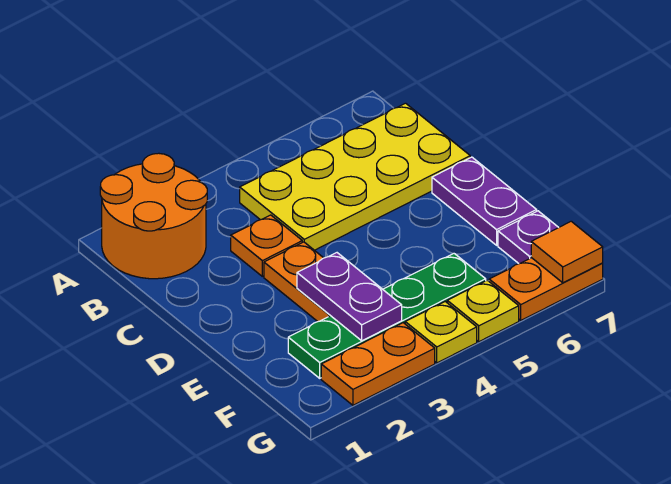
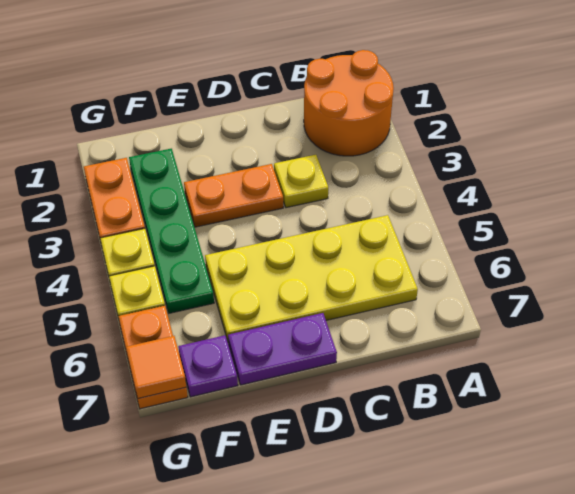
yellow 2x4 plate [240,103,470,250] -> yellow 2x4 plate turned to [205,215,418,343]
orange 1x1 plate [231,215,302,276] -> yellow 1x1 plate [274,155,328,208]
purple 1x2 plate [297,253,402,341] -> none

